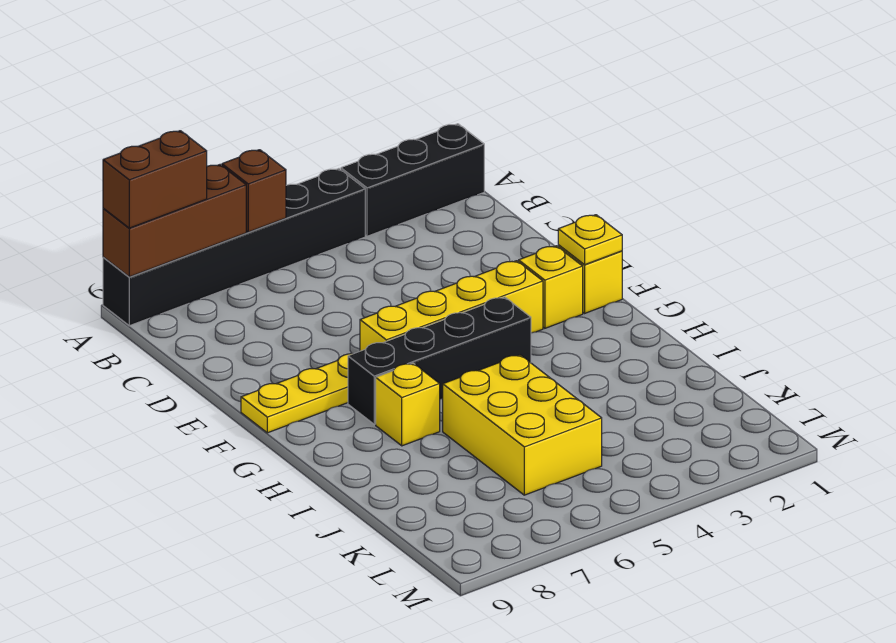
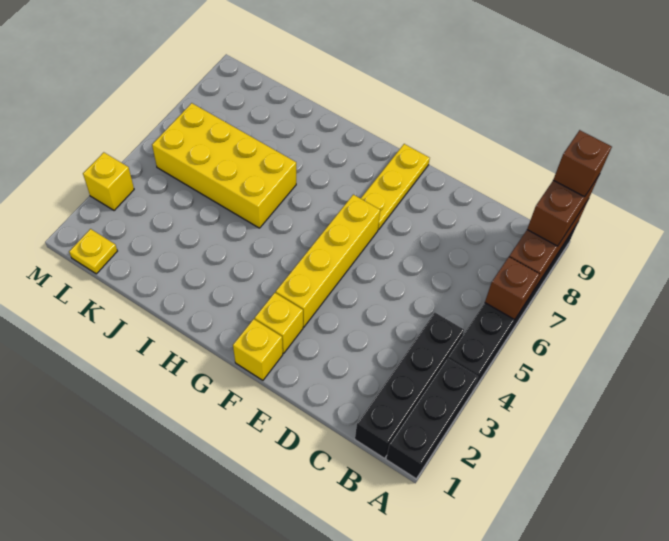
none -> brown 1x1 brick [553,130,612,197]
yellow 1x1 plate [558,215,622,265] -> yellow 1x1 plate moved to [69,229,117,274]
black 1x4 brick [348,297,531,424] -> black 1x4 brick moved to [355,313,464,458]
yellow 1x1 brick [376,363,440,446] -> yellow 1x1 brick moved to [83,152,134,211]
yellow 2x3 brick [443,355,602,495] -> yellow 2x4 brick [152,103,296,228]

